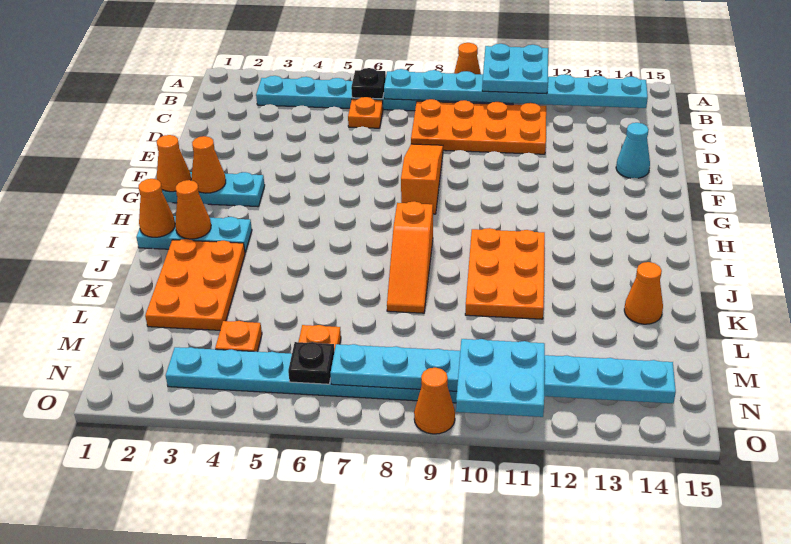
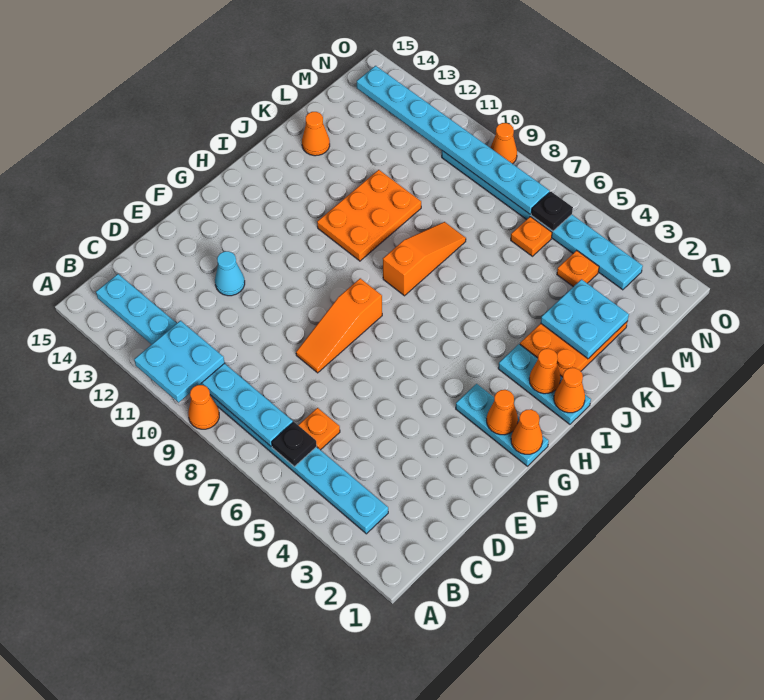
orange 2x4 plate [411,99,546,154] -> none
cyan 1x1 cone [616,123,650,178] -> cyan 1x1 cone moved to [215,251,245,296]
cyan 2x2 plate [456,339,545,417] -> cyan 2x2 plate moved to [541,279,629,359]

